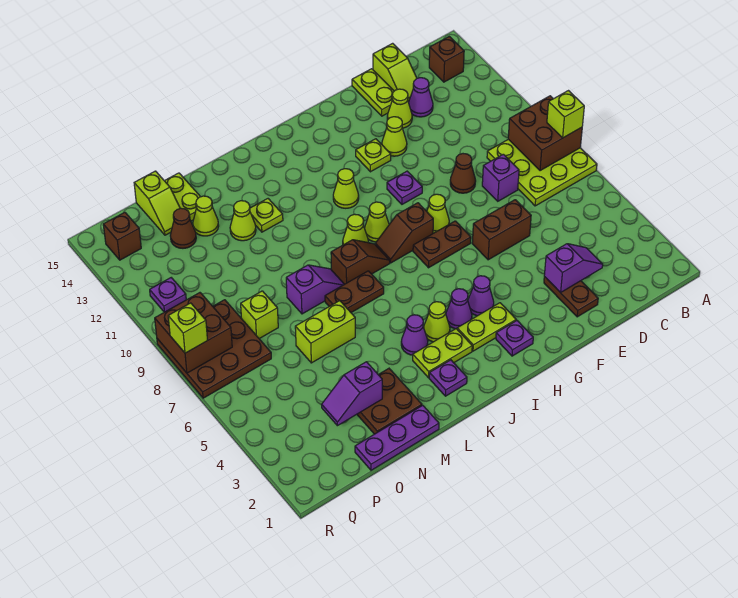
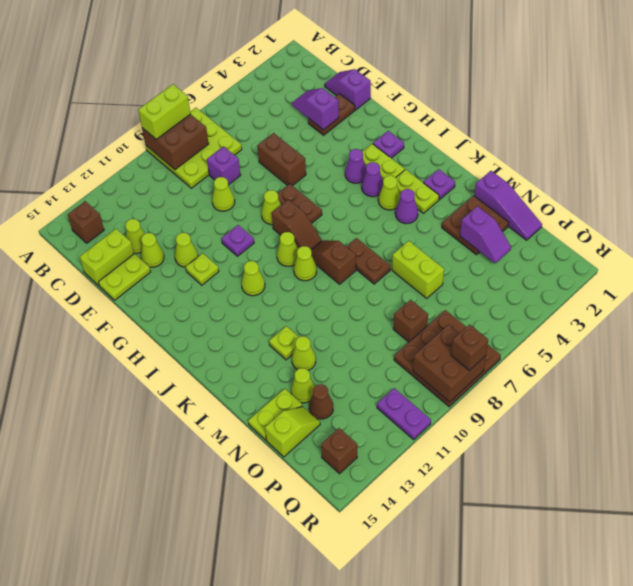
lime 1x1 brick [547,91,584,138] -> lime 1x2 brick [138,84,191,140]
purple 1x1 cone [409,78,433,117] -> lime 1x1 cone [125,219,145,253]
lime 1x2 slope [373,43,417,102] -> lime 1x2 brick [80,229,134,286]
brown 1x1 cone [450,154,476,193] -> lime 1x1 cone [212,177,235,211]
purple 1x2 slope [286,265,344,314] -> purple 1x2 slope moved to [325,69,371,110]
purple 1x3 plate [355,405,439,470] -> purple 1x3 slope [474,171,542,240]
lime 1x1 brick [241,291,278,339] -> brown 1x1 brick [393,300,428,342]
purple 1x1 plate [150,278,186,312] -> purple 1x2 plate [377,388,431,440]
lime 1x1 brick [168,303,208,353] -> brown 1x1 brick [451,324,488,371]

